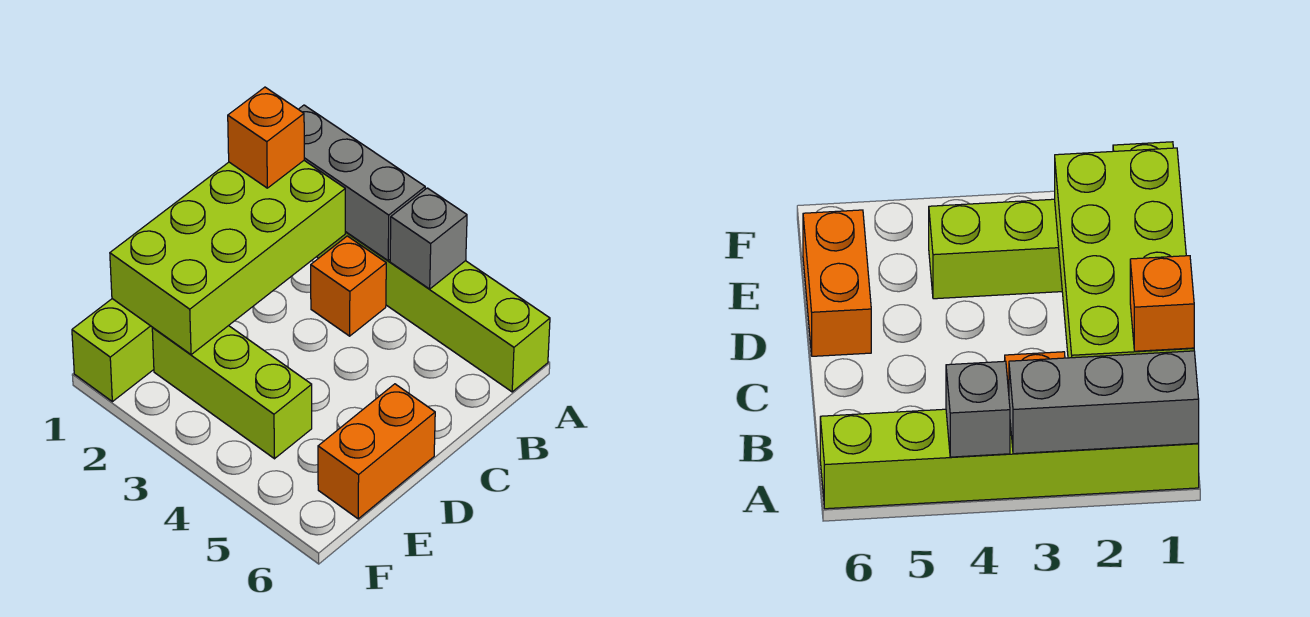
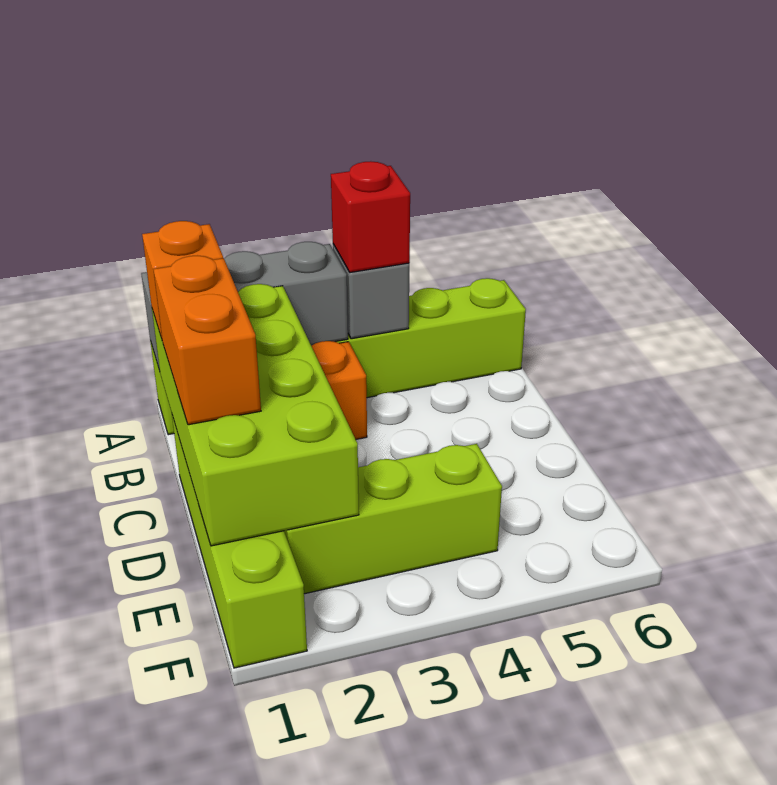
none -> red 1x1 brick [331,161,410,272]
orange 1x2 brick [318,384,435,519] -> orange 1x2 brick moved to [153,256,261,425]

